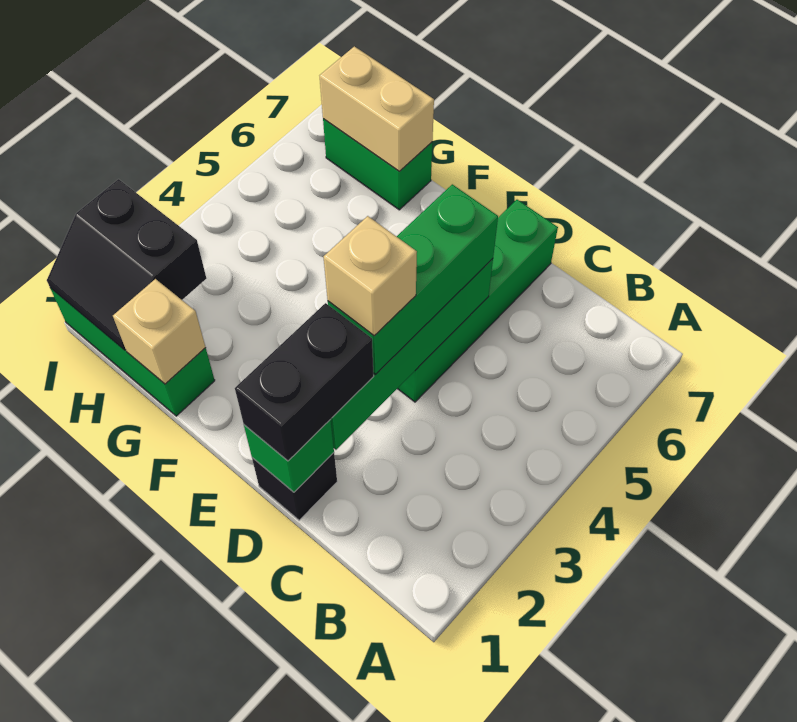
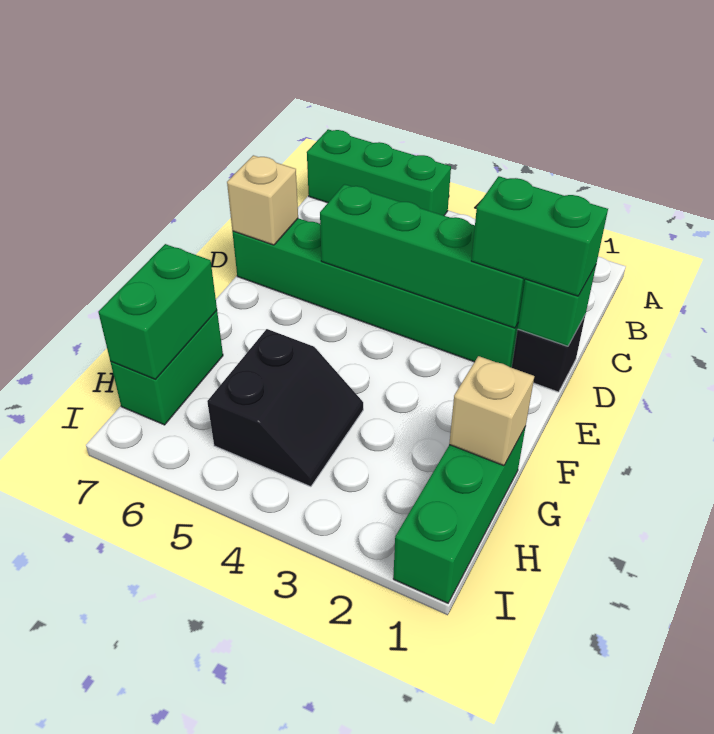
black 1x2 brick [235,303,374,461] -> green 1x2 brick [471,176,608,296]
green 1x3 brick [328,184,498,374] -> green 1x3 brick moved to [307,129,451,215]
tan 1x1 brick [324,216,417,336] -> tan 1x1 brick moved to [227,155,298,245]
green 1x4 brick [397,200,558,402] -> green 1x6 brick [232,218,518,368]
tan 1x2 brick [320,46,434,171] -> green 1x2 brick [98,244,217,379]
black 2x2 slope [47,179,206,350] -> black 2x2 slope moved to [207,329,363,487]

